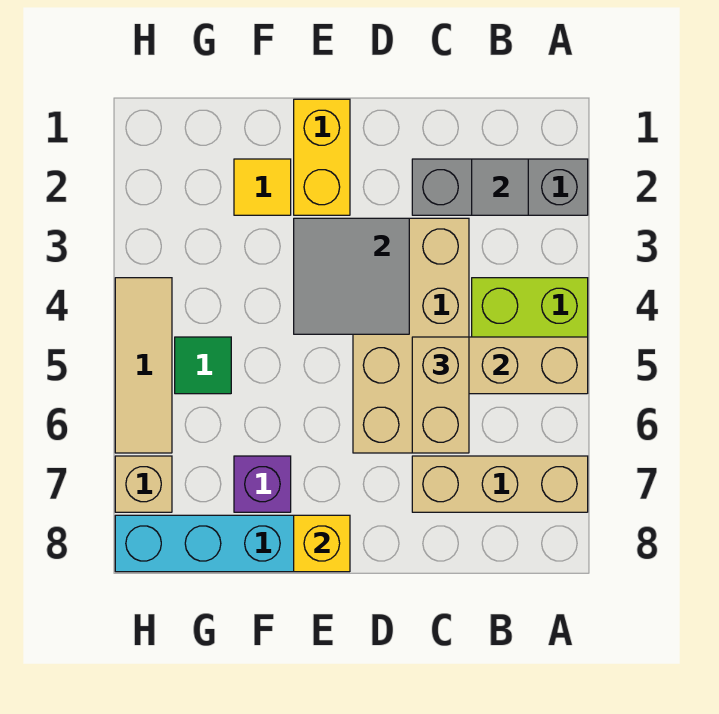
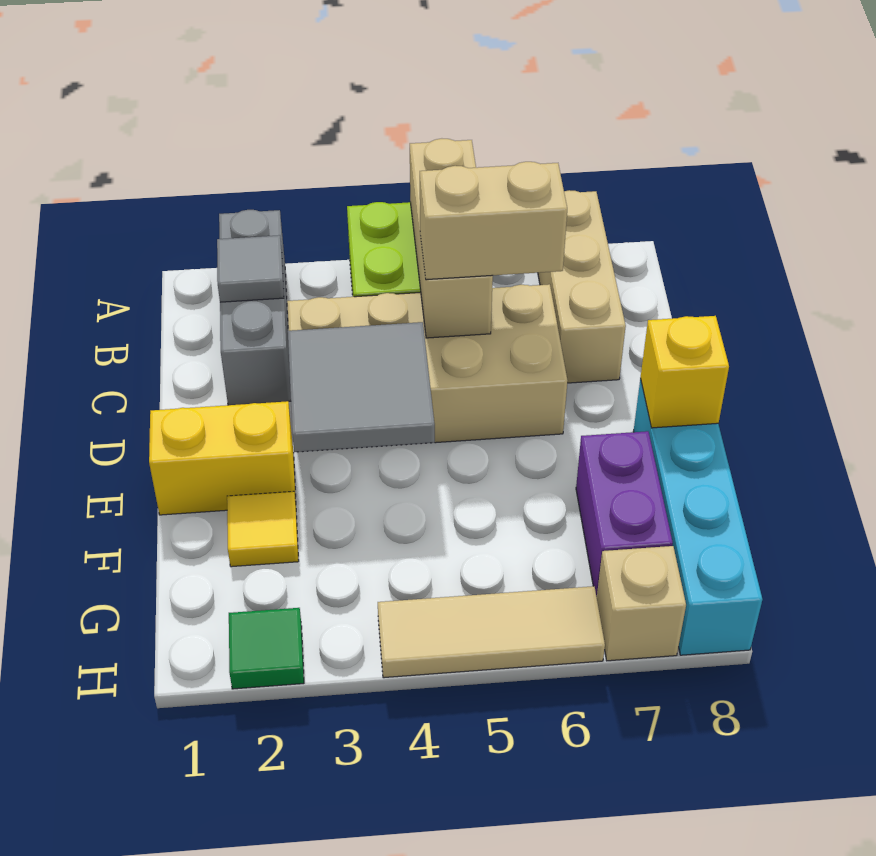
purple 1x1 brick [234,456,291,512] -> purple 1x2 brick [576,431,673,597]
green 1x1 tile [175,337,231,394] -> green 1x1 tile moved to [229,608,304,689]

